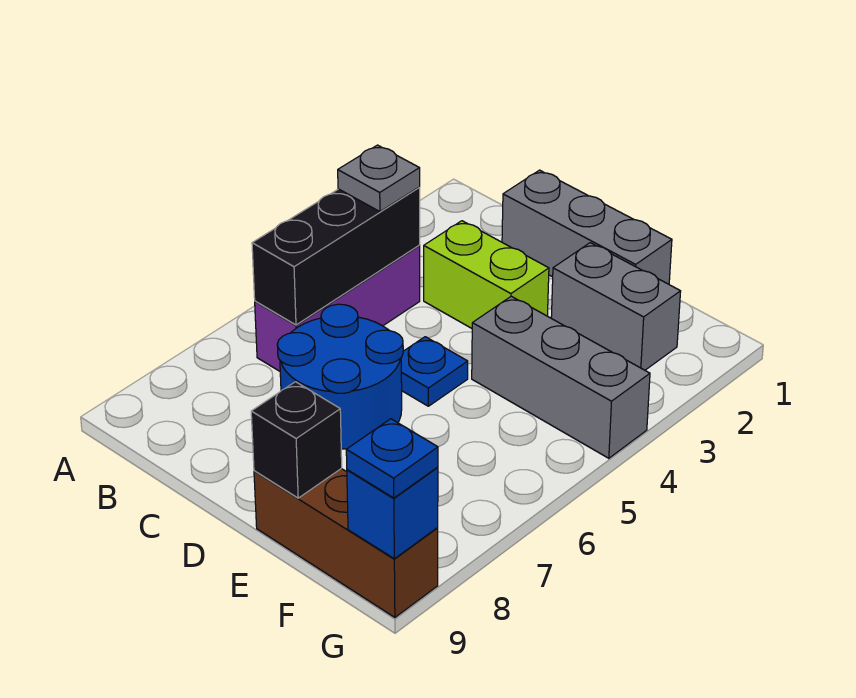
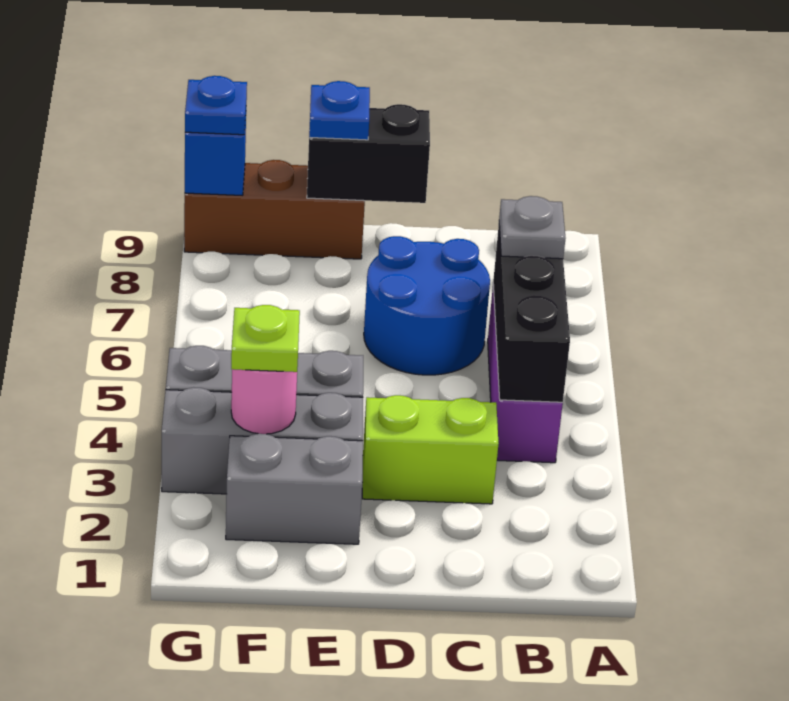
grey 1x1 plate [338,145,420,212] -> grey 1x1 plate moved to [499,196,565,259]
grey 1x3 brick [502,170,672,284] -> grey 1x3 brick moved to [162,387,363,494]
blue 1x1 plate [401,337,468,406] -> blue 1x1 plate moved to [309,81,370,140]
black 1x1 brick [251,382,342,498] -> black 1x2 brick [307,104,430,203]
none -> pink 1x1 round brick [231,369,297,434]
none -> lime 1x1 plate [231,305,300,372]

